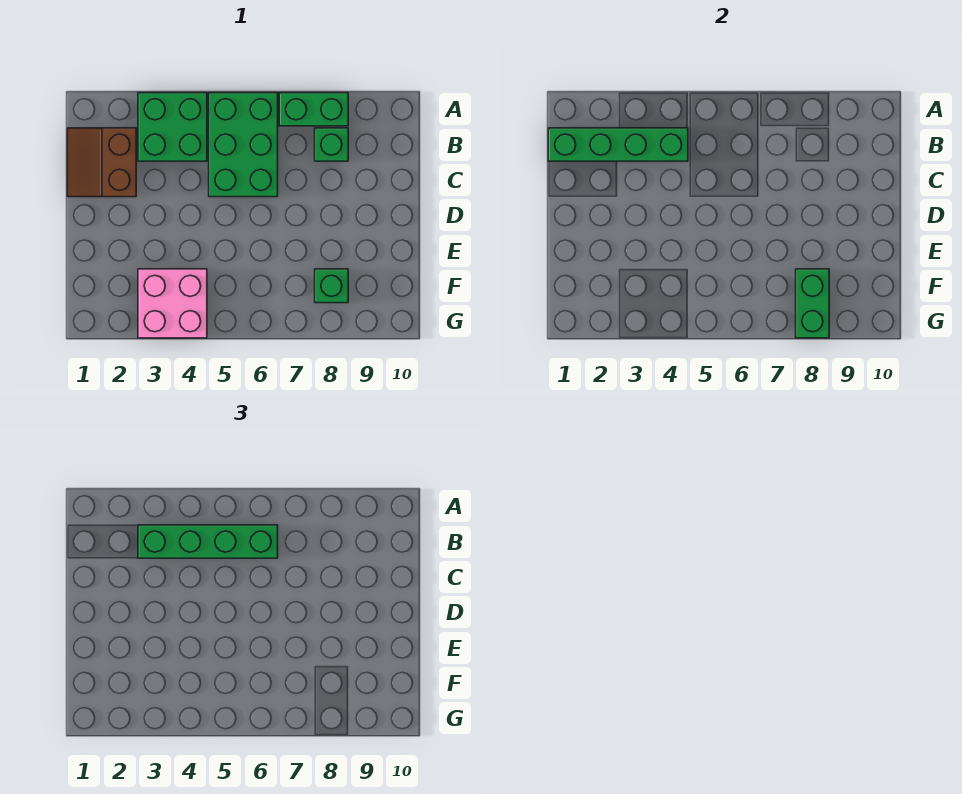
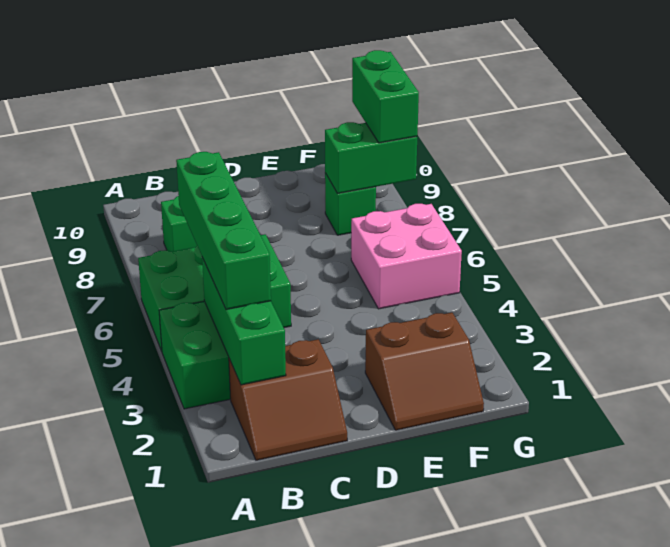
green 1x2 brick [279,93,348,126] -> green 1x2 brick moved to [352,50,419,143]
green 1x4 brick [548,128,688,161] -> green 1x3 brick [202,258,286,385]
none -> brown 2x2 slope [365,313,484,430]
pink 2x2 brick [138,269,207,338] -> pink 2x2 brick moved to [351,204,462,309]

